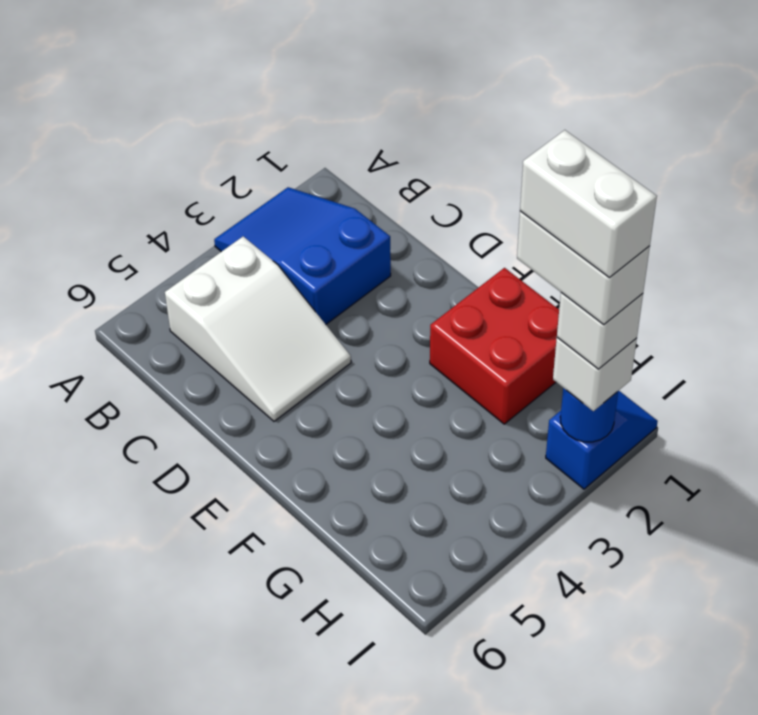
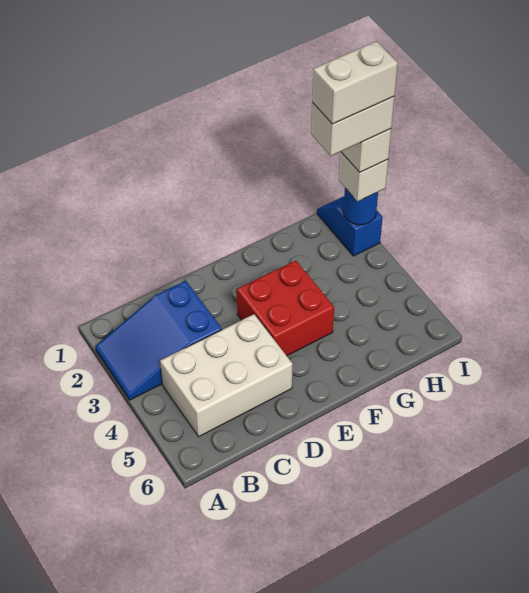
white 2x3 slope [165,237,351,421] -> white 2x3 brick [160,314,292,437]
red 2x2 brick [430,268,559,424] -> red 2x2 brick moved to [237,260,334,356]

